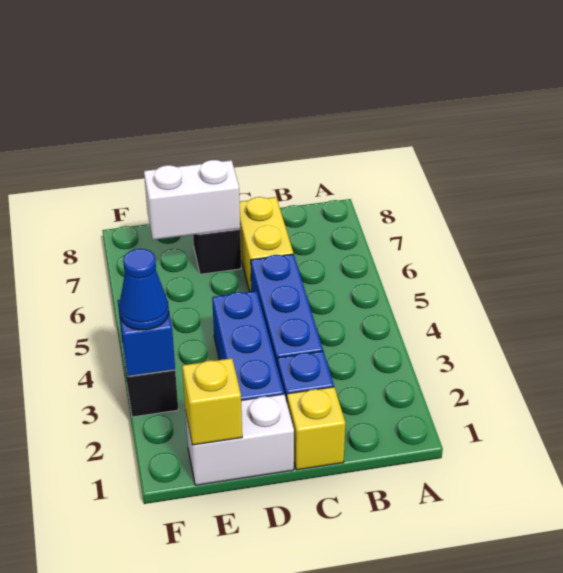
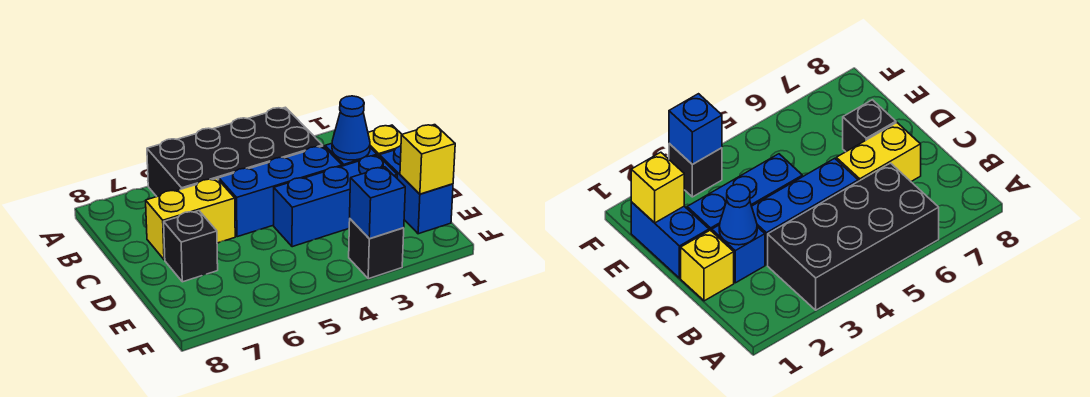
none -> black 2x4 brick [147,107,323,196]
white 1x2 brick [185,394,294,485] -> blue 1x2 brick [380,146,453,234]
white 1x2 brick [144,160,240,240] -> none
blue 1x1 cone [119,249,169,330] -> blue 1x1 cone moved to [332,96,370,160]

